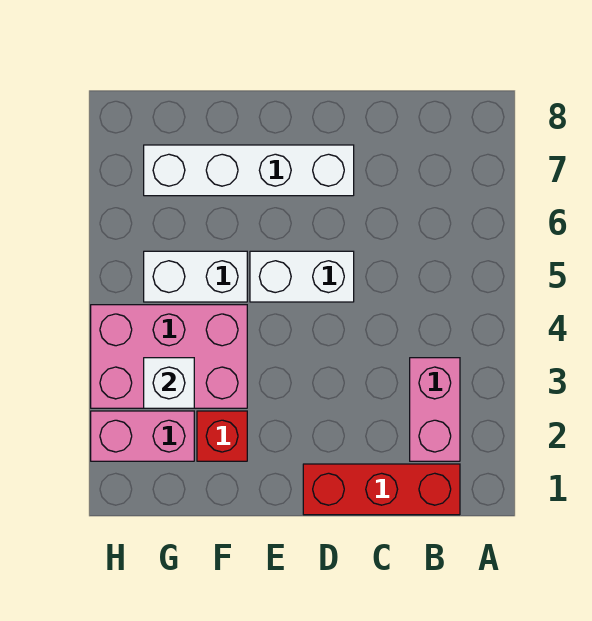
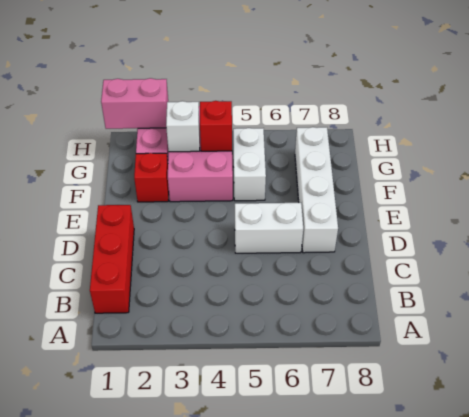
pink 1x2 brick [410,358,460,461] -> pink 1x2 brick moved to [101,78,168,129]
white 1x2 brick [250,251,354,302] -> white 1x2 brick turned to [235,203,303,253]
none -> red 1x1 brick [200,101,232,151]

